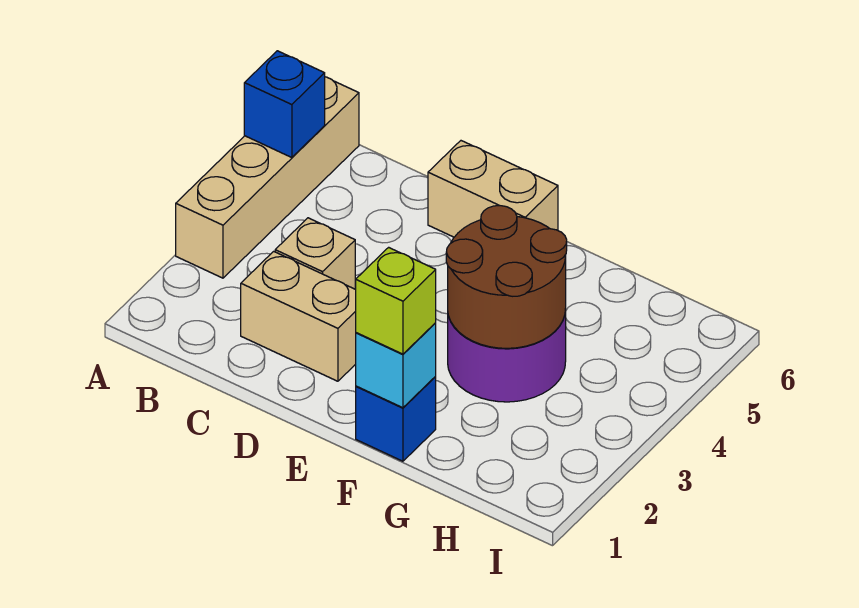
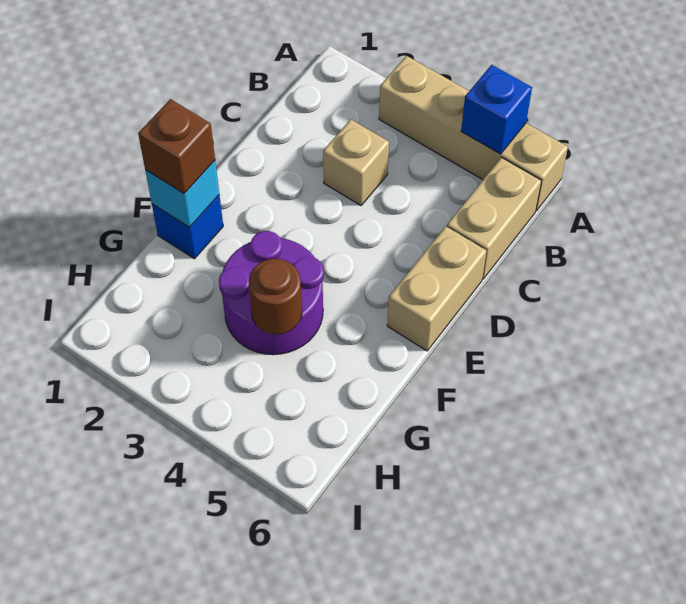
tan 1x2 brick [241,251,356,381] -> tan 1x2 brick moved to [447,158,541,279]
lime 1x1 brick [356,247,436,354] -> brown 1x1 brick [138,99,215,193]
brown 2x2 round brick [446,206,567,348] -> brown 1x1 round brick [249,259,302,334]

